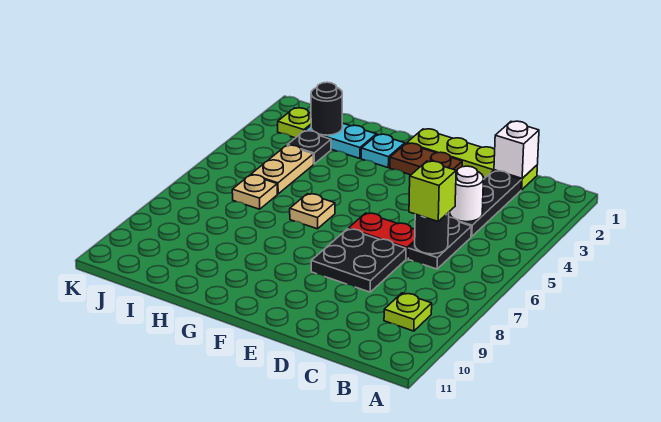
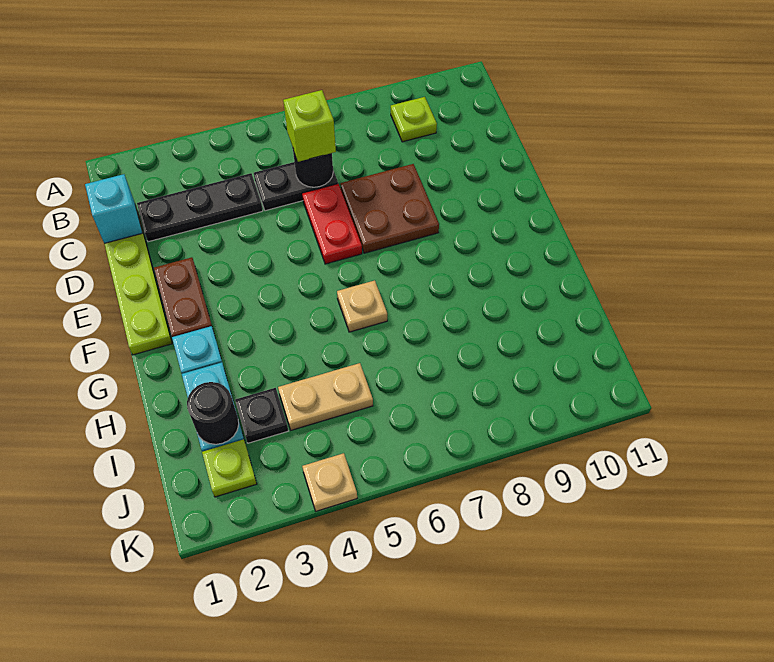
white 1x1 brick [494,121,539,178] -> cyan 1x1 brick [85,174,142,243]
white 1x1 round brick [450,166,484,222] -> none
black 2x2 plate [311,229,406,292] -> brown 2x2 plate [340,164,439,253]
tan 1x1 plate [232,175,277,209] -> tan 1x1 plate moved to [302,453,357,511]

